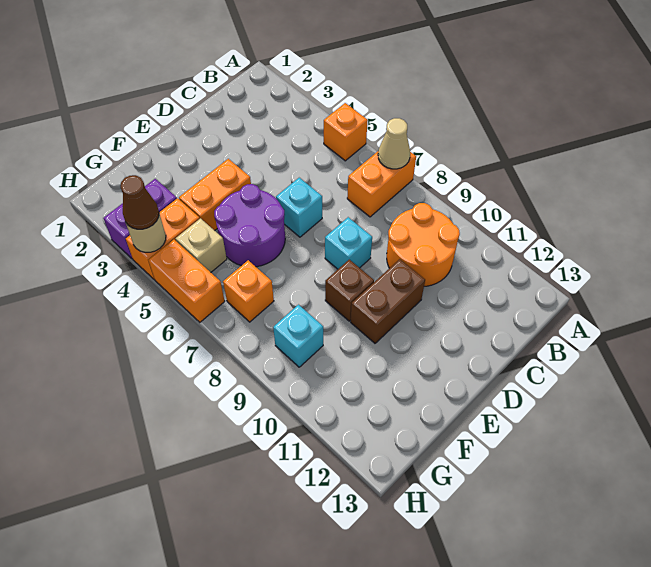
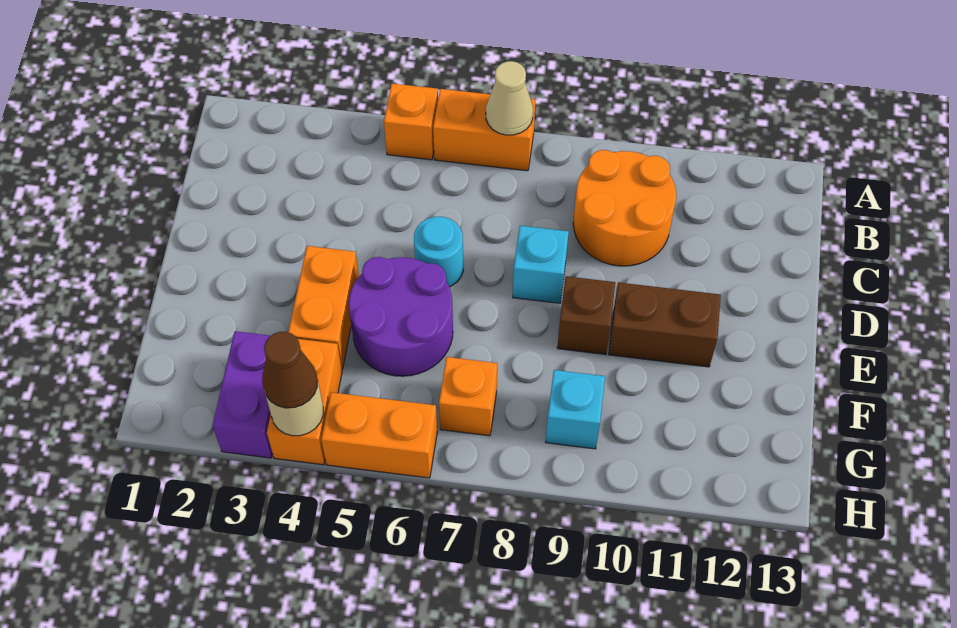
orange 1x2 brick [347,152,416,217] -> orange 1x2 brick turned to [433,89,535,171]
cyan 1x1 brick [276,178,322,237] -> cyan 1x1 round brick [414,217,463,287]
brown 1x2 brick [351,259,425,343] -> brown 1x2 brick turned to [609,282,721,367]
tan 1x1 brick [176,218,227,272] -> none

